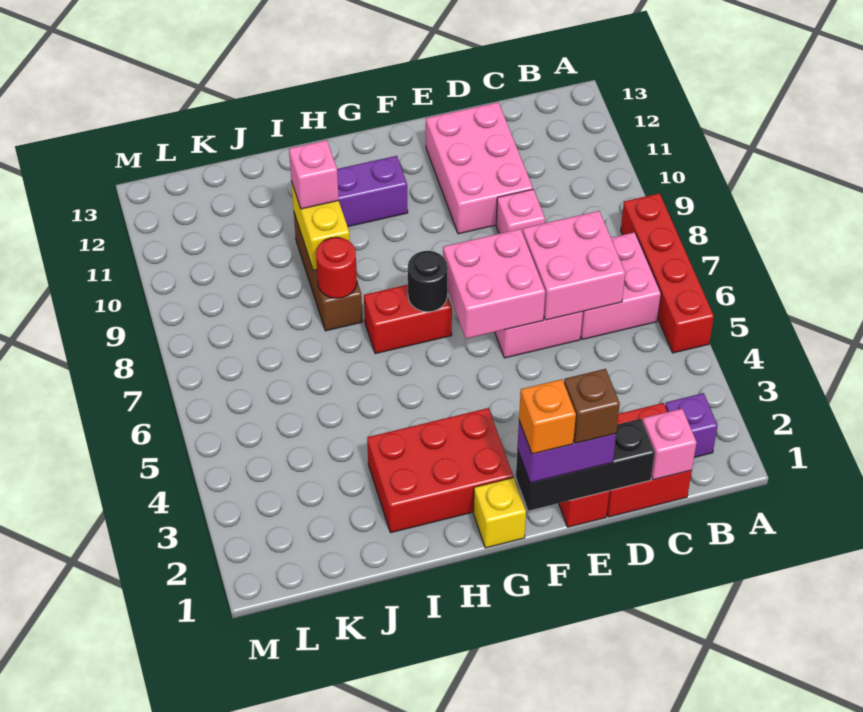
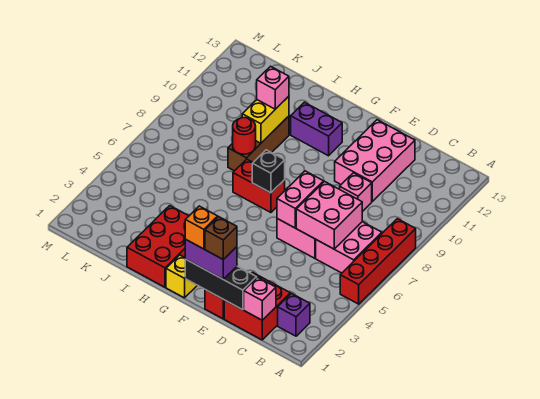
pink 2x2 brick [443,229,545,339] -> pink 1x2 brick [277,171,324,228]
red 2x3 brick [367,408,513,533] -> red 2x3 brick turned to [127,206,189,287]
black 1x1 round brick [408,251,448,312] -> black 1x1 brick [252,150,285,193]

